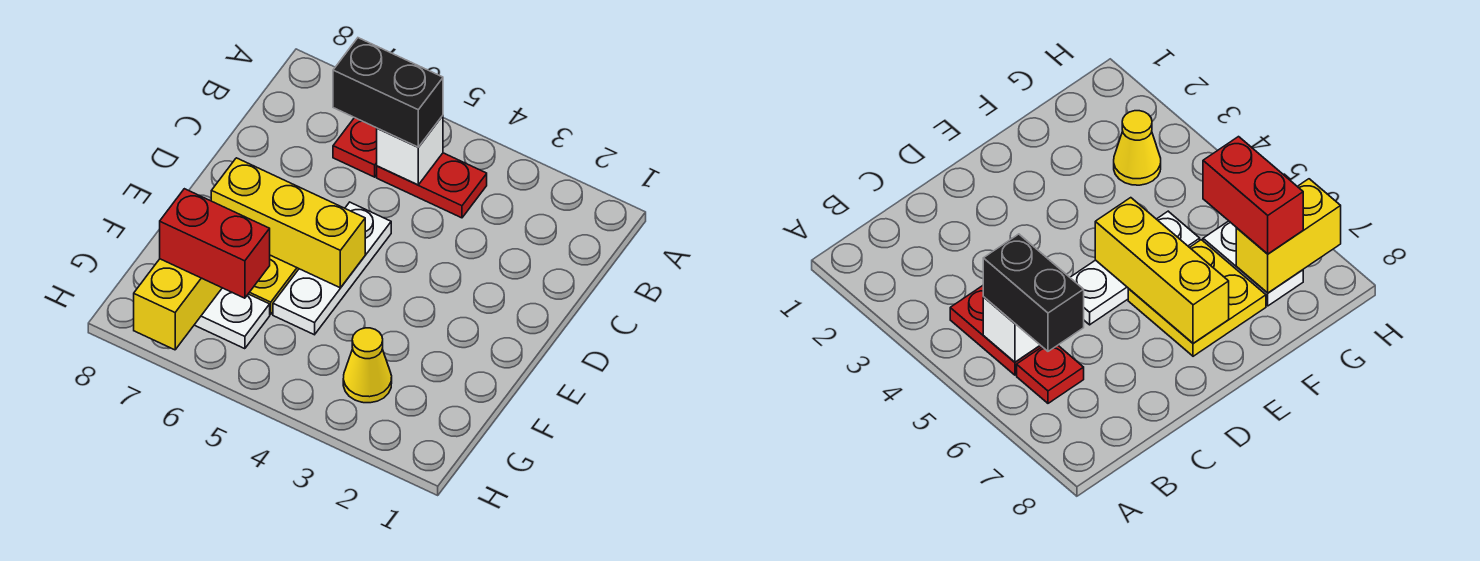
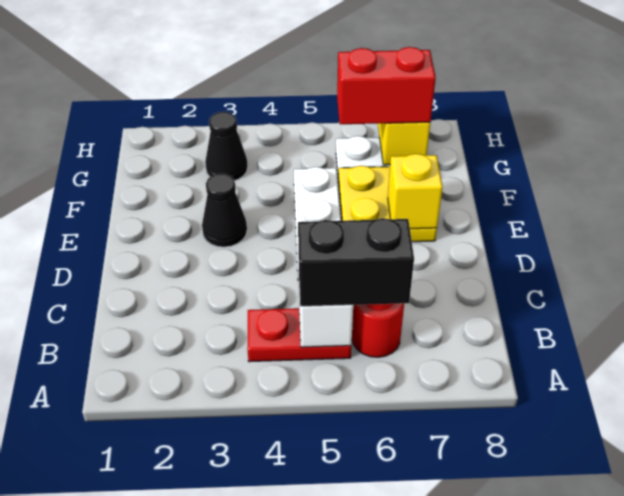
red 1x1 plate [333,118,377,177] -> red 1x1 round brick [352,303,404,357]
none -> black 1x1 cone [202,173,247,247]
yellow 1x3 brick [211,158,365,288] -> yellow 1x1 brick [388,154,443,229]
yellow 1x1 cone [343,328,392,403] -> black 1x1 cone [205,112,248,181]

